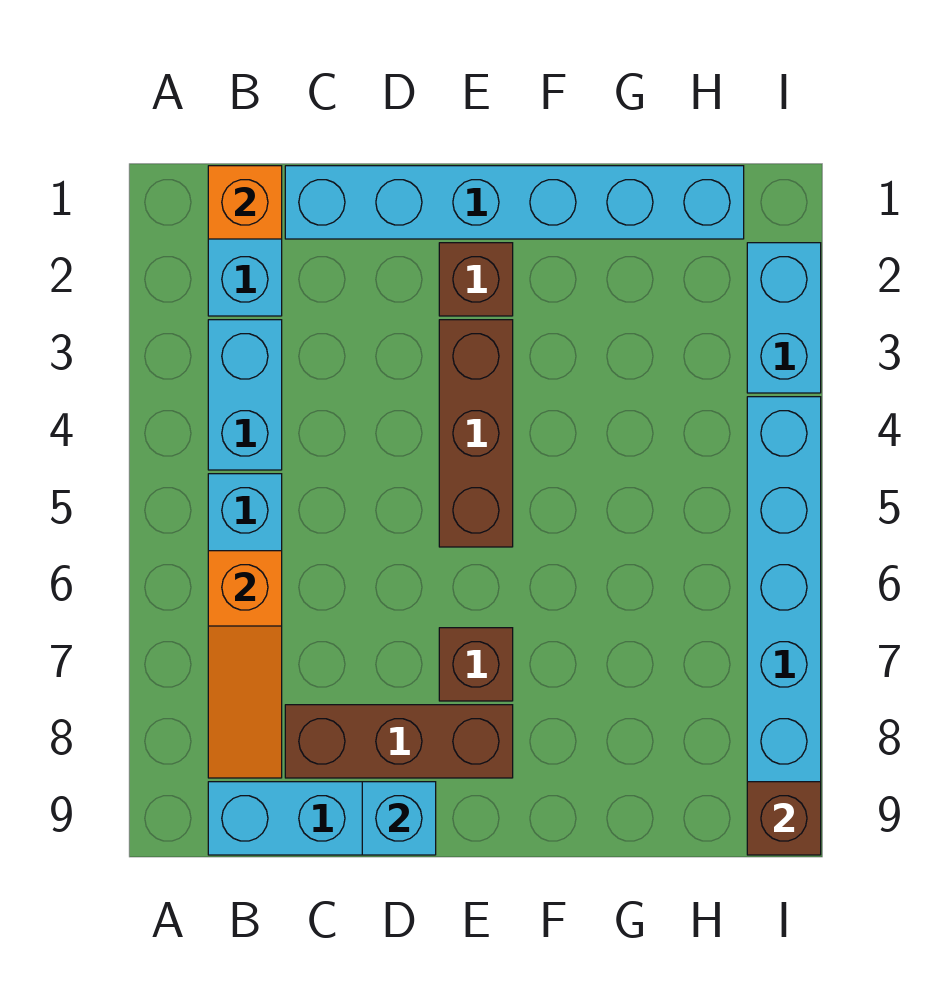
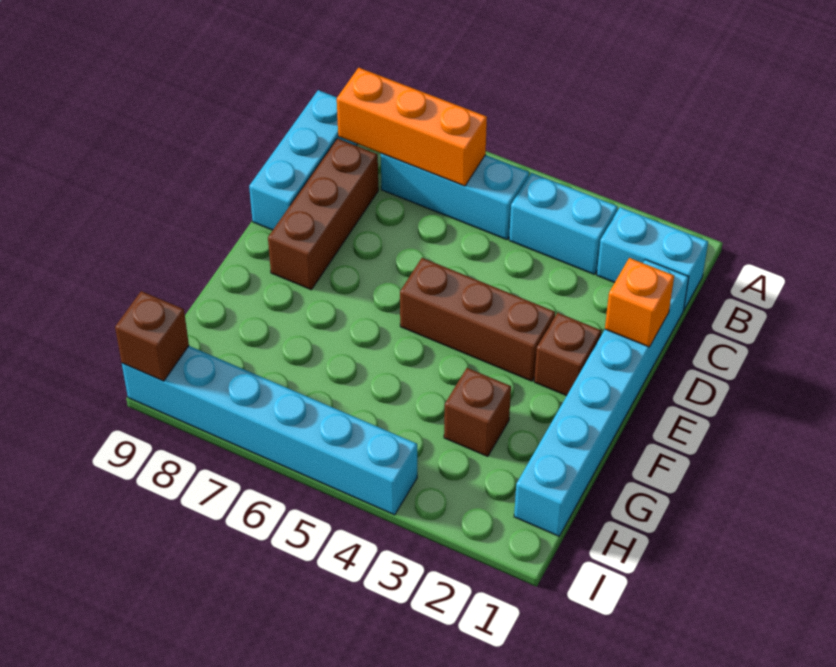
orange 1x1 brick [208,166,282,239] -> orange 1x1 brick moved to [605,258,674,347]
orange 1x3 slope [208,551,282,778] -> orange 1x3 brick [337,68,487,186]
cyan 1x1 brick [362,782,436,855] -> none
brown 1x1 brick [439,628,513,701] -> brown 1x1 brick moved to [444,368,511,457]
cyan 1x2 brick [747,243,821,393] -> none

